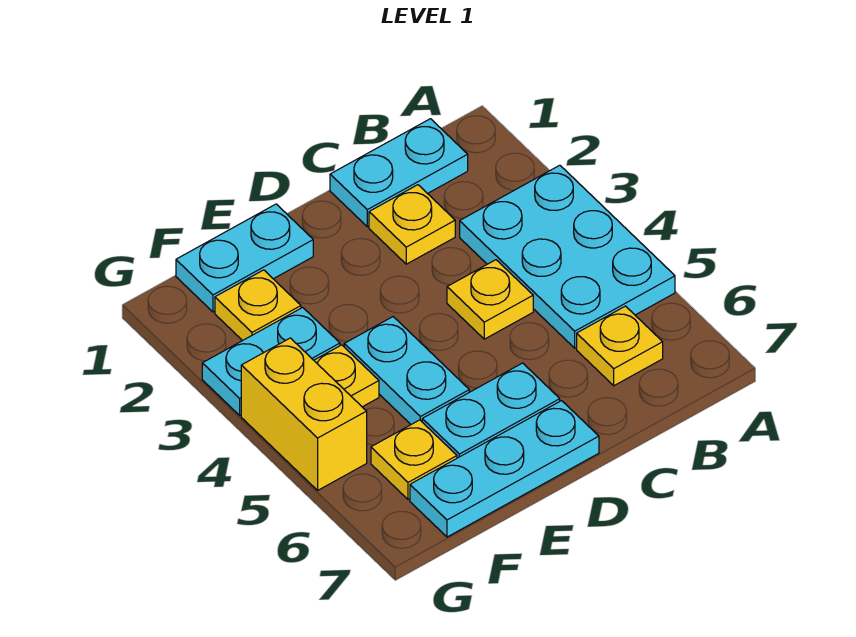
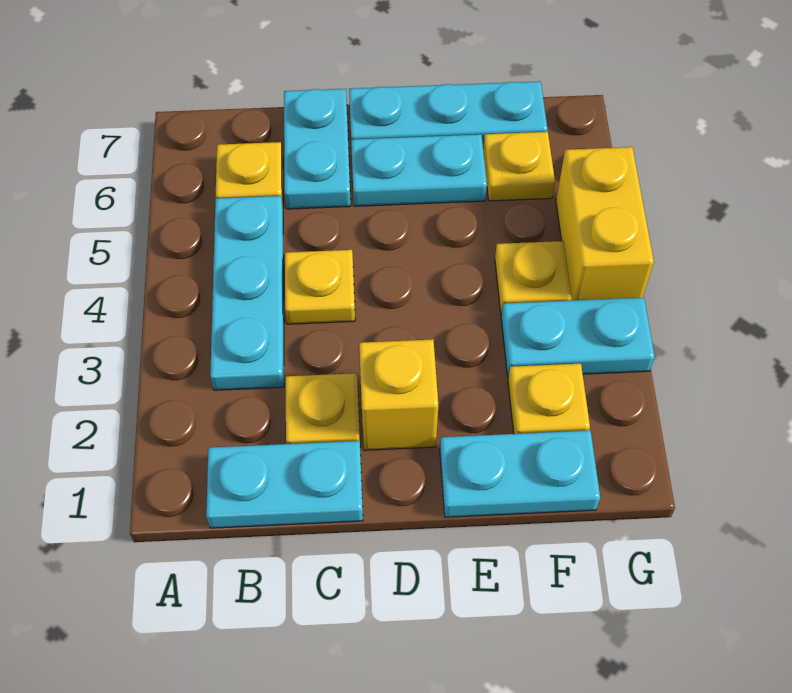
cyan 2x3 plate [460,165,675,348] -> cyan 1x3 plate [210,196,284,390]
none -> yellow 1x1 brick [359,339,438,450]
cyan 1x2 plate [344,317,469,424] -> cyan 1x2 plate moved to [284,89,351,209]

